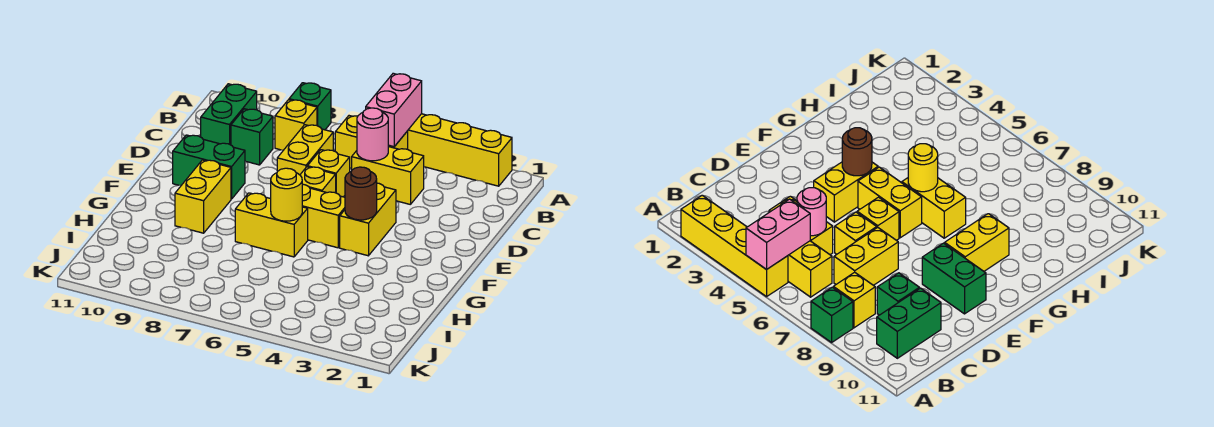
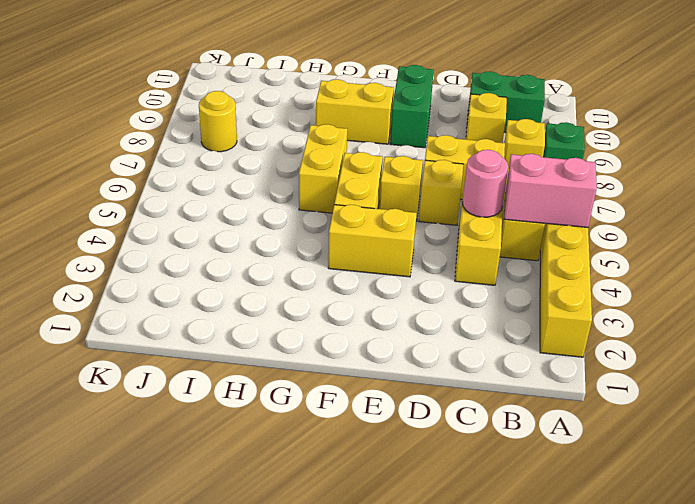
green 1x1 brick [231,109,273,165] -> yellow 1x1 brick [466,93,507,143]
brown 1x1 round brick [345,167,377,220] -> none
yellow 1x1 round brick [271,168,302,221] -> yellow 1x1 round brick moved to [199,91,237,152]

